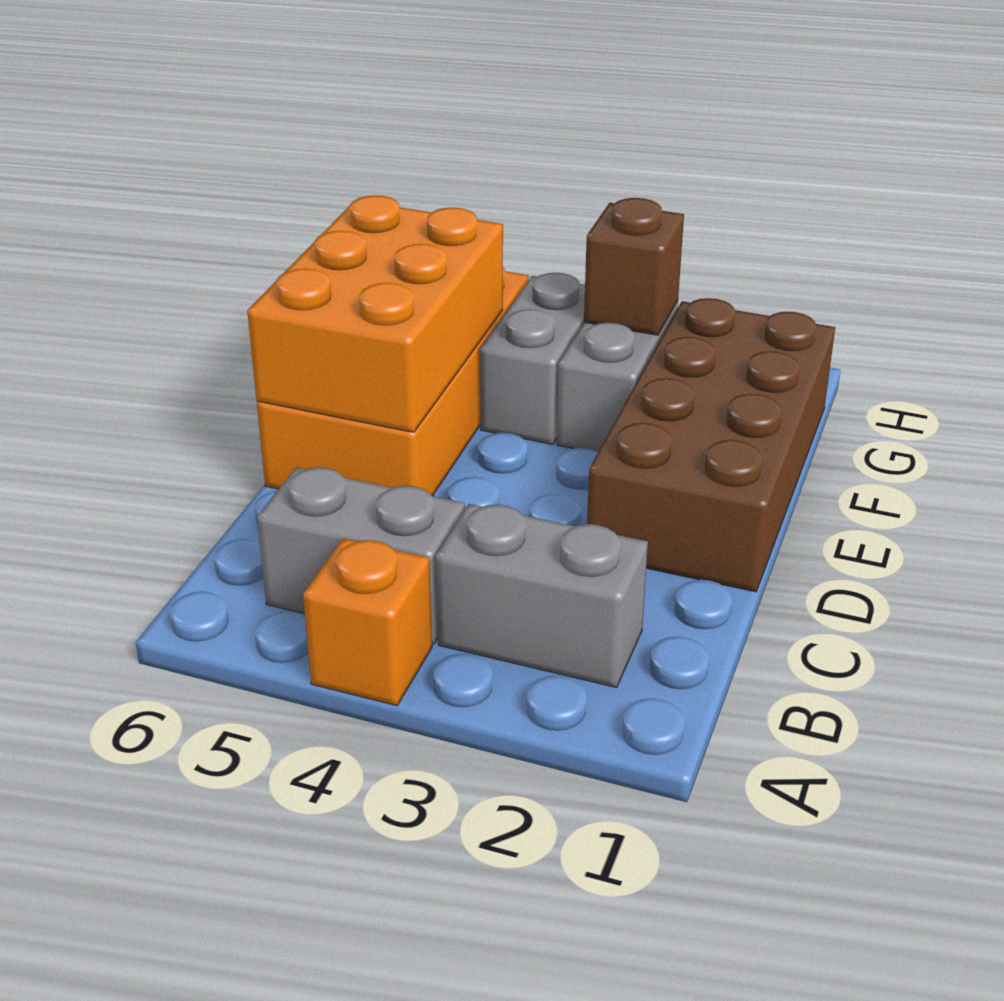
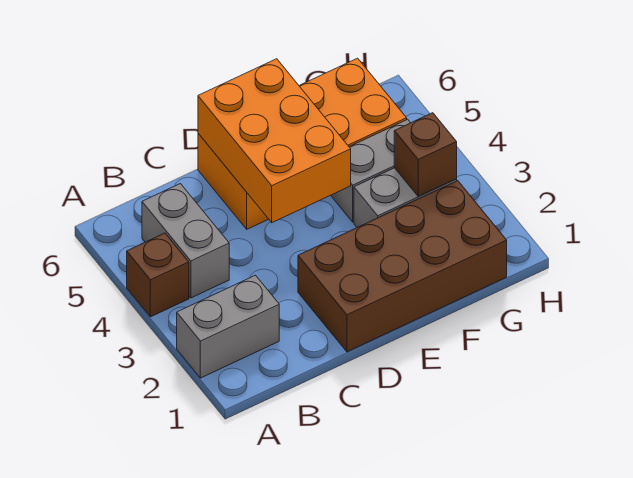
orange 1x1 brick [303,539,432,706] -> brown 1x1 brick [127,233,189,317]
grey 1x2 brick [436,504,648,688] -> grey 1x2 brick turned to [177,275,279,378]
orange 2x3 brick [247,195,503,432] -> orange 2x3 brick turned to [198,59,351,223]

